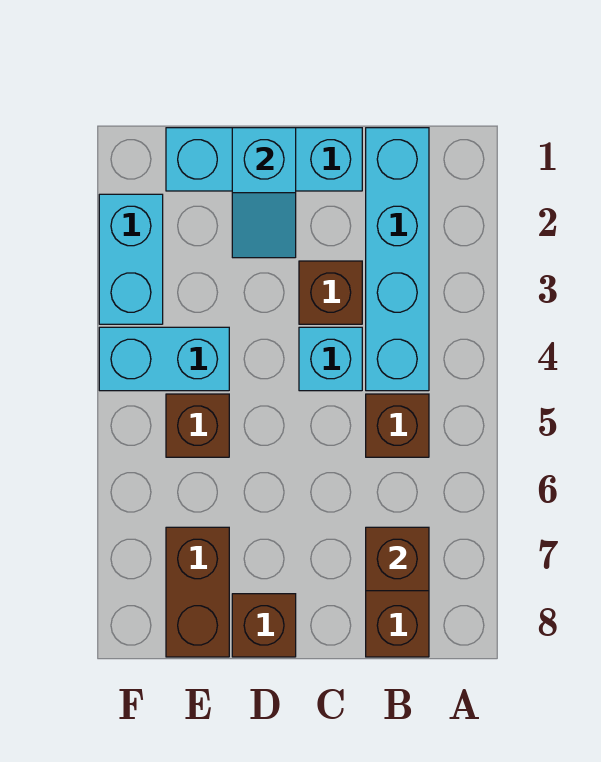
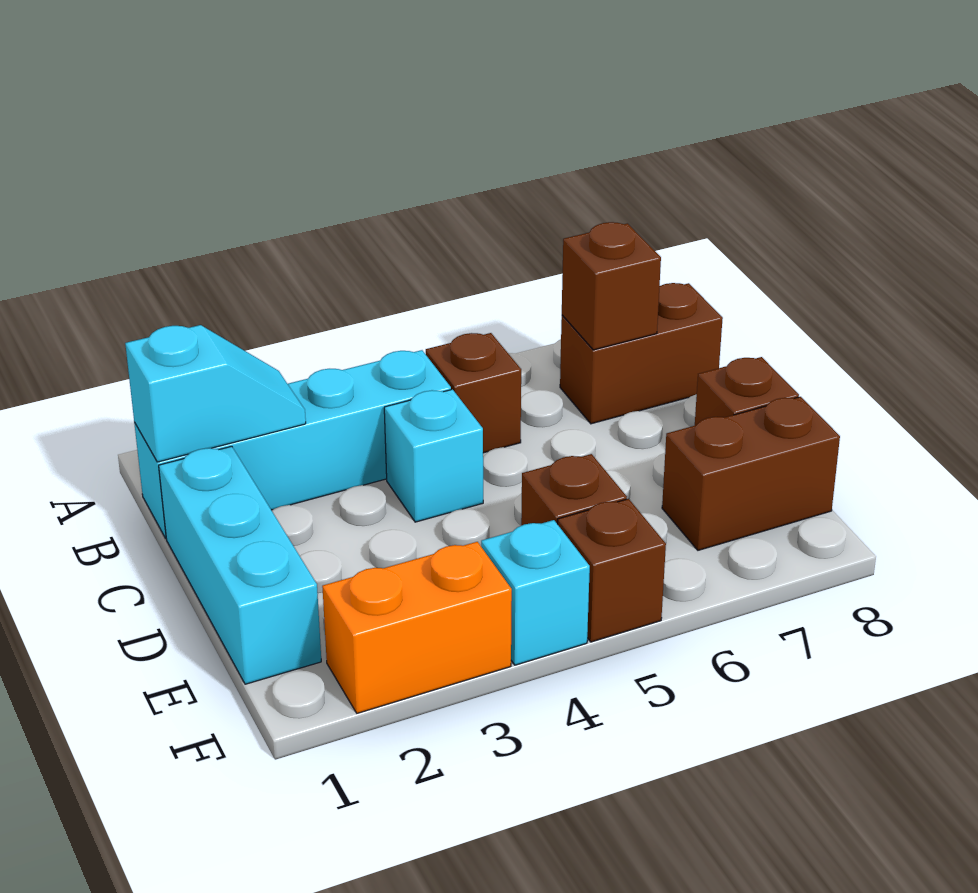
brown 1x1 brick [299,261,362,324] -> brown 1x1 brick moved to [558,499,666,642]
cyan 1x2 slope [232,128,296,258] -> cyan 1x2 slope moved to [125,325,306,462]
cyan 1x2 brick [99,327,229,391] -> cyan 1x1 brick [481,520,590,665]
cyan 1x2 brick [99,194,163,324] -> orange 1x2 brick [322,542,512,713]

